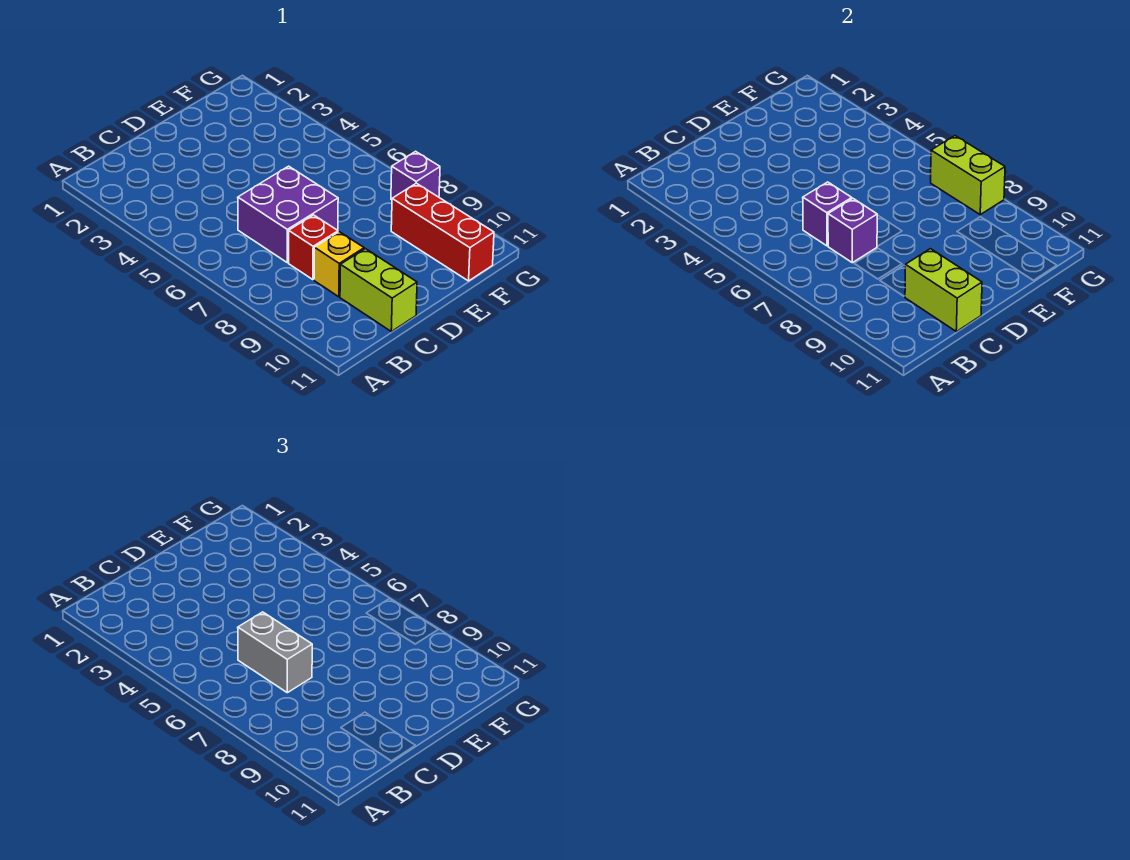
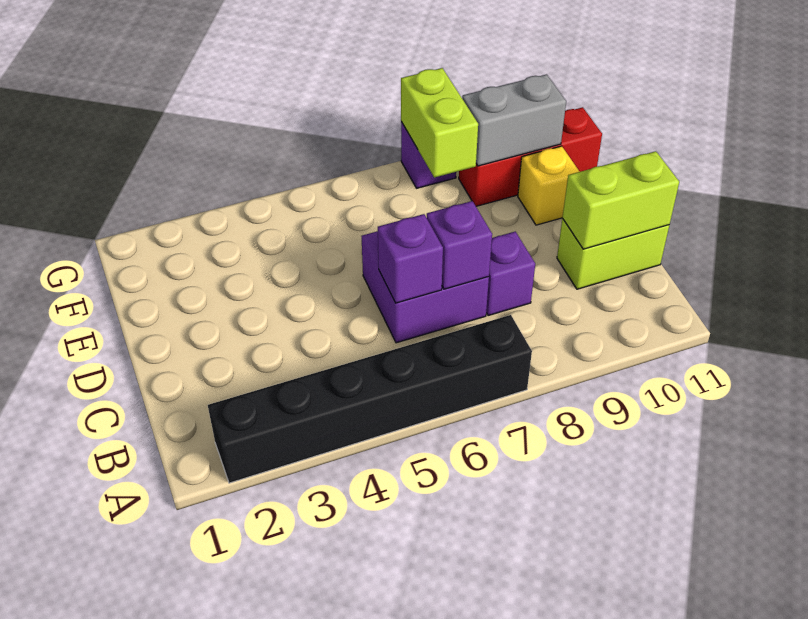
none -> black 1x6 brick [208,315,532,483]
grey 1x2 brick [238,612,312,693] -> grey 1x2 brick moved to [462,74,566,166]
red 1x1 brick [289,215,338,280] -> purple 1x1 brick [486,232,535,316]
yellow 1x1 brick [314,232,364,297] -> yellow 1x1 brick moved to [518,146,580,225]
lime 1x2 brick [931,136,1005,214] -> lime 1x2 brick turned to [401,68,478,177]

